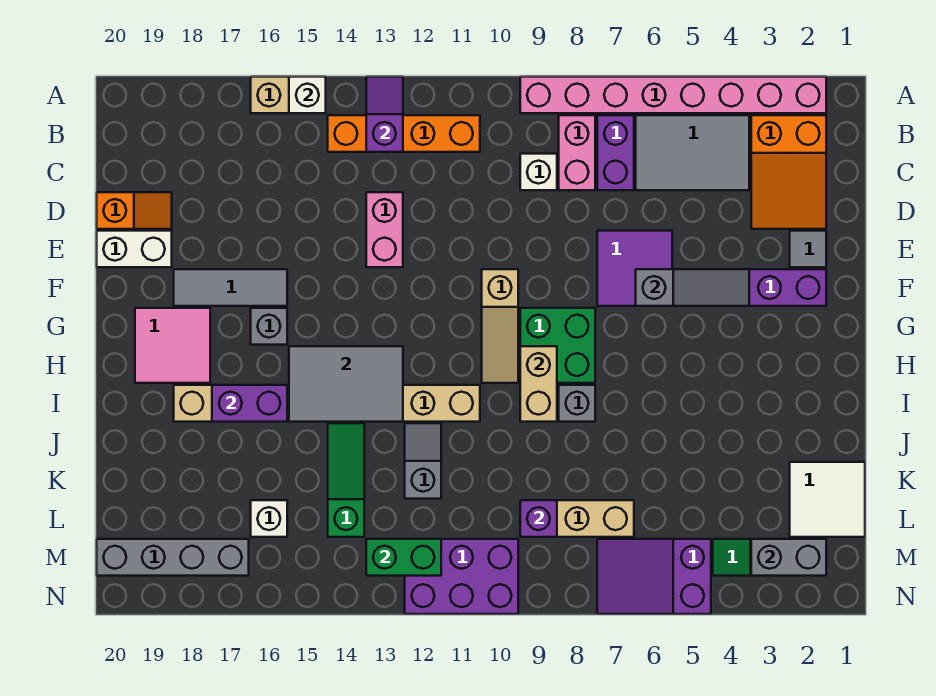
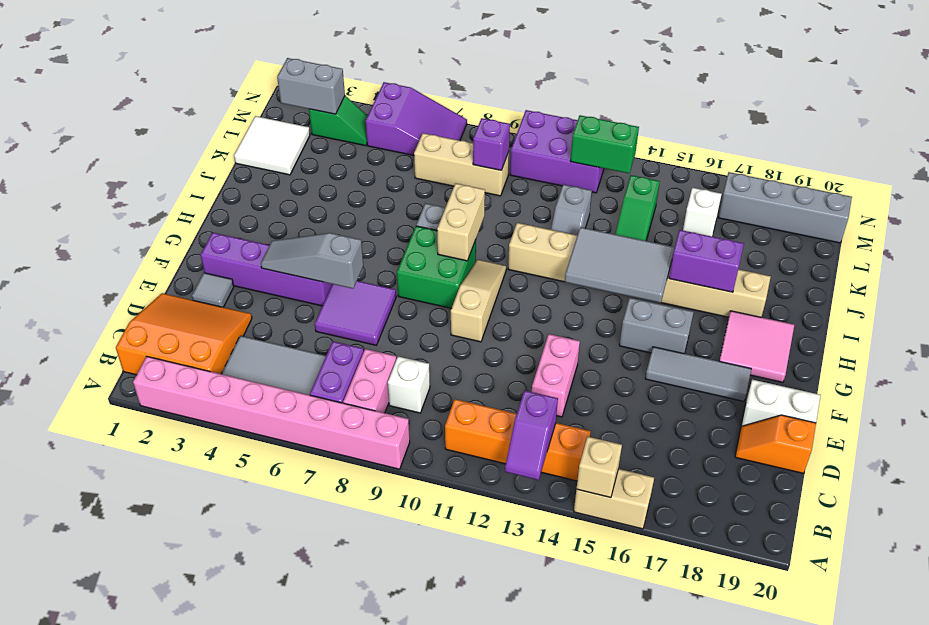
white 1x1 brick [289,77,326,113] -> tan 1x1 brick [577,437,622,498]
orange 2x3 slope [751,115,826,229] -> orange 3x3 slope [116,293,252,375]
grey 1x1 brick [251,308,287,345] -> grey 1x2 brick [619,298,694,353]

